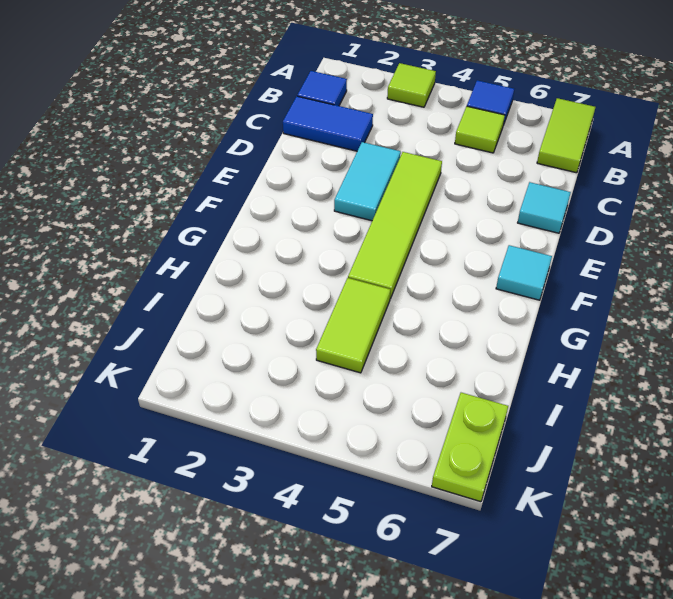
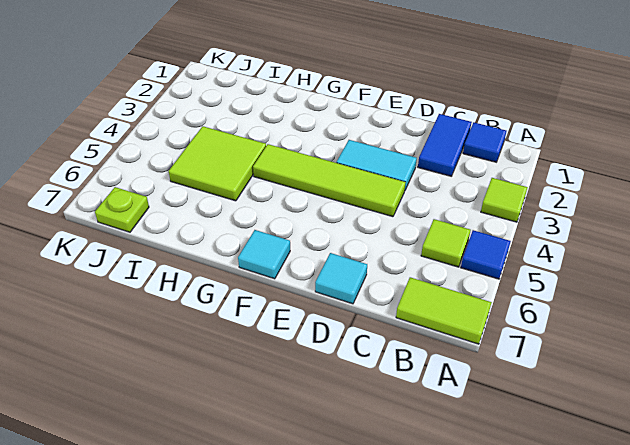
lime 1x2 tile [316,278,390,373] -> lime 2x2 tile [169,126,266,201]
lime 1x2 plate [432,393,508,502] -> lime 1x1 plate [95,187,149,232]

